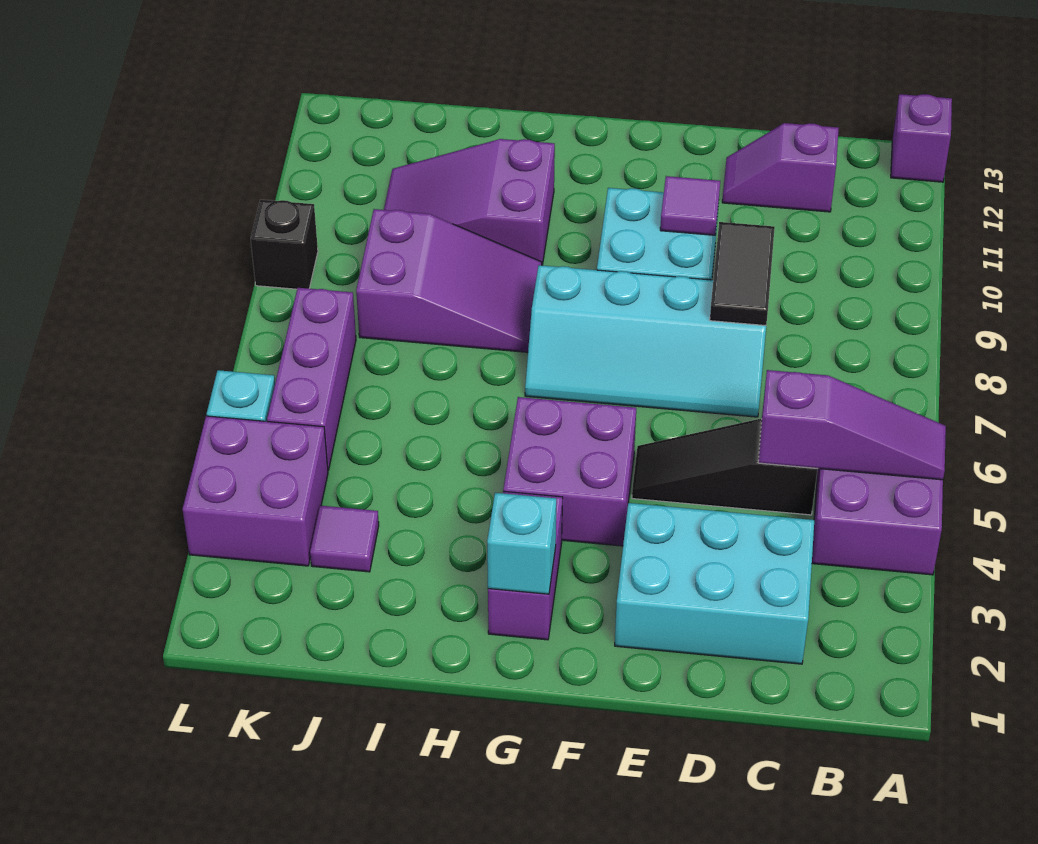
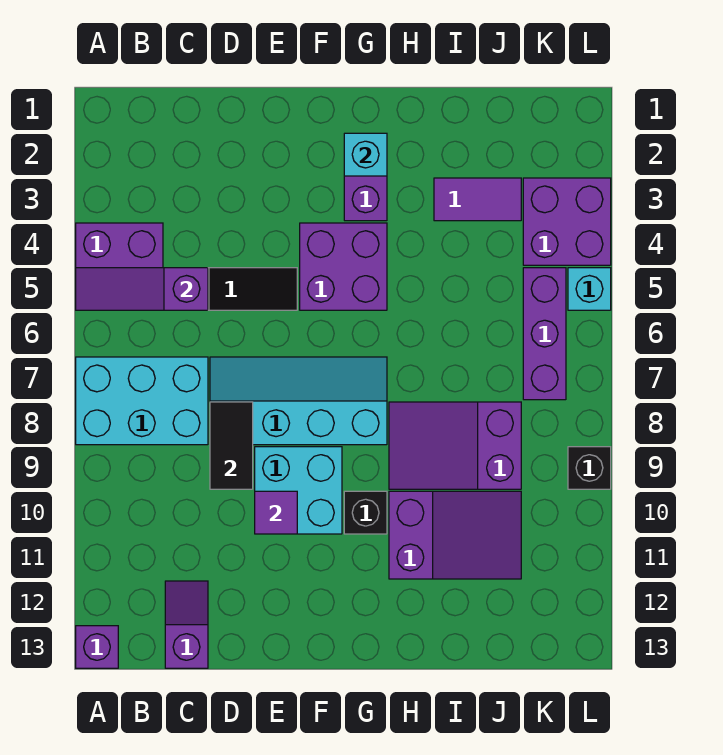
cyan 2x3 brick [615,503,814,664] -> cyan 2x3 brick moved to [76,357,208,445]
purple 1x2 slope [722,123,839,212] -> purple 1x2 slope turned to [165,581,208,668]
none -> black 1x1 brick [344,491,387,534]
purple 1x1 tile [310,506,379,572] -> purple 1x2 tile [434,178,521,221]

